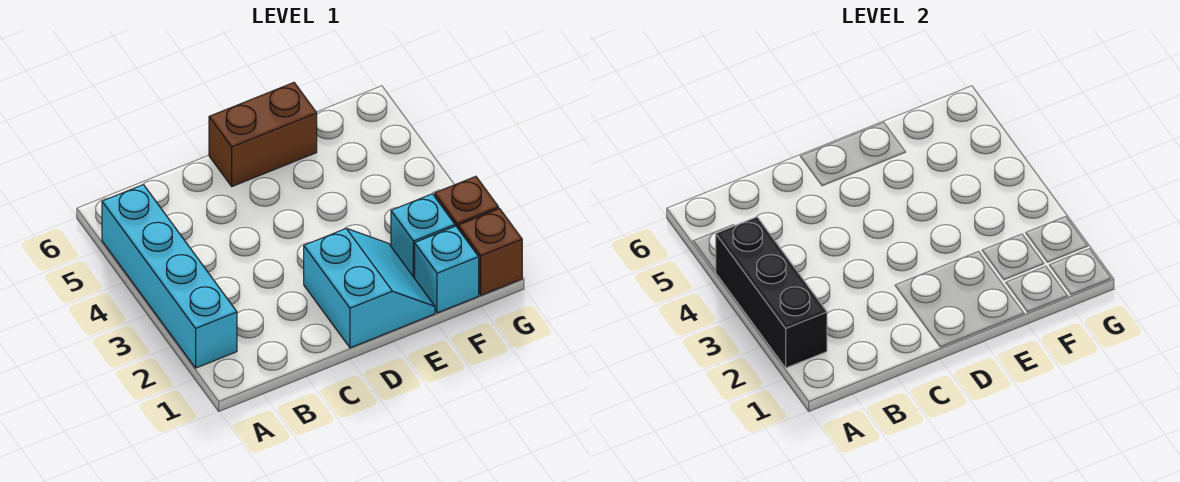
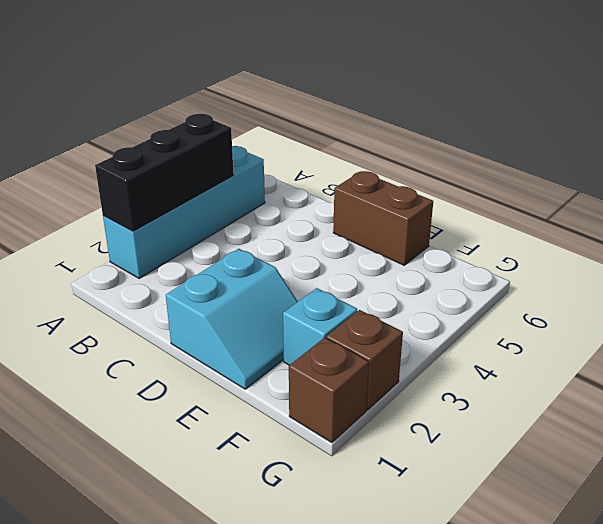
cyan 1x1 brick [415,226,479,313] -> none

